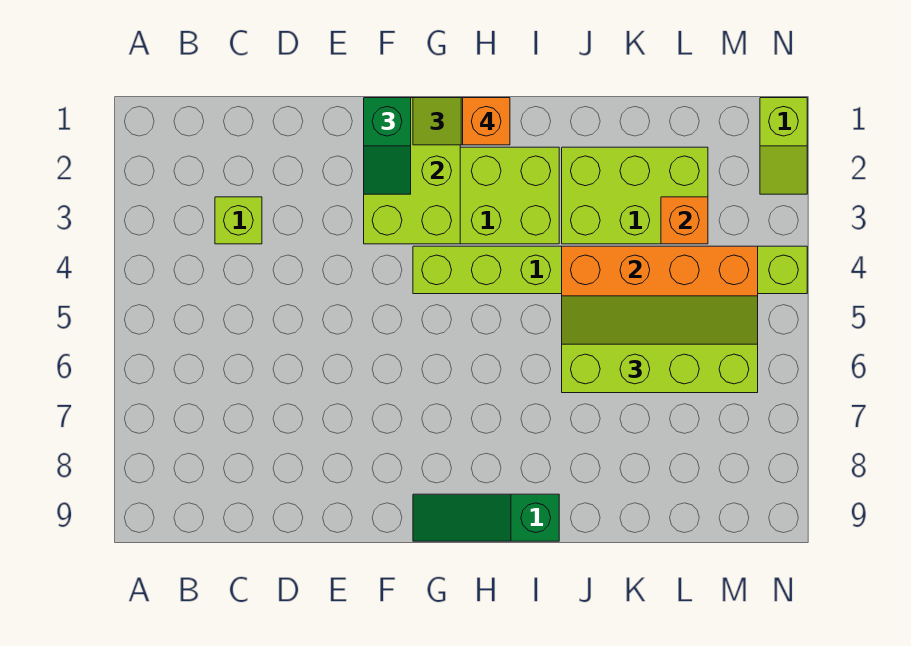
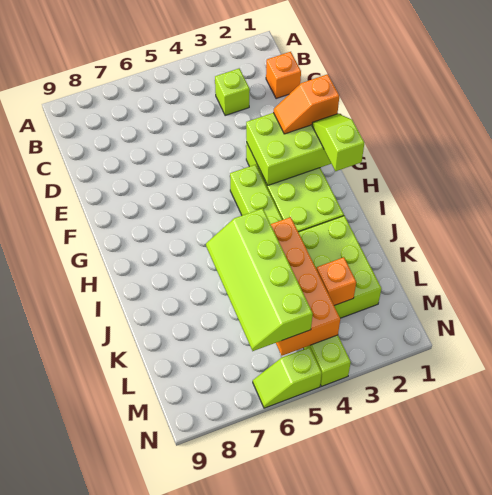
green 1x2 slope [364,98,411,194] -> orange 1x2 slope [273,74,339,134]
green 1x3 slope [413,494,559,541] -> none
orange 1x1 brick [463,98,510,145] -> orange 1x1 brick moved to [266,52,301,99]
lime 2x4 slope [562,296,758,393] -> lime 2x4 slope turned to [206,208,313,351]
lime 1x2 slope [760,98,807,194] -> lime 1x2 slope moved to [253,347,322,408]

